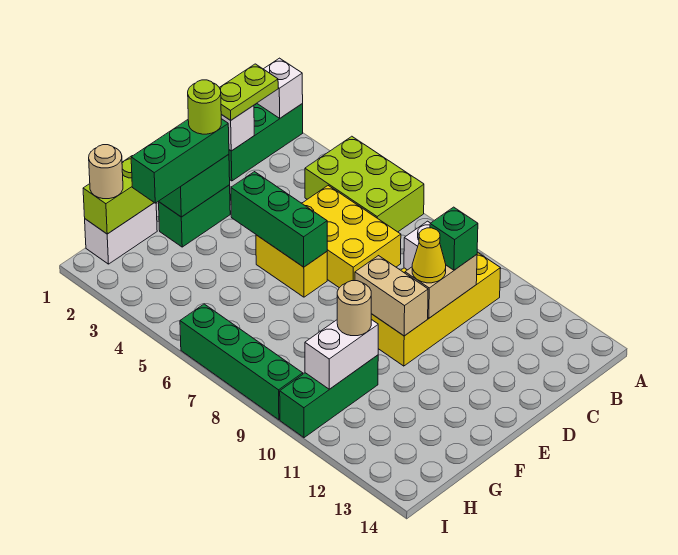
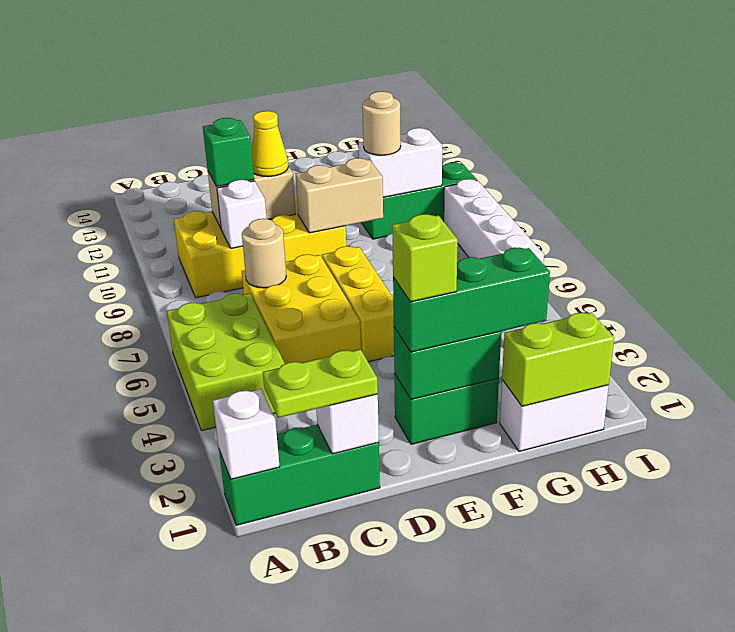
lime 1x1 round brick [188,80,221,134] -> lime 1x1 brick [392,214,458,302]
green 1x3 brick [231,172,327,267] -> none
yellow 1x2 brick [256,235,327,297] -> yellow 1x3 brick [322,246,394,362]
tan 1x2 brick [355,256,428,336] -> tan 1x2 brick turned to [296,158,383,233]
tan 1x1 round brick [89,145,123,199] -> tan 1x1 round brick moved to [242,219,286,288]
green 1x4 brick [180,304,303,420] -> white 1x4 brick [444,179,544,263]

